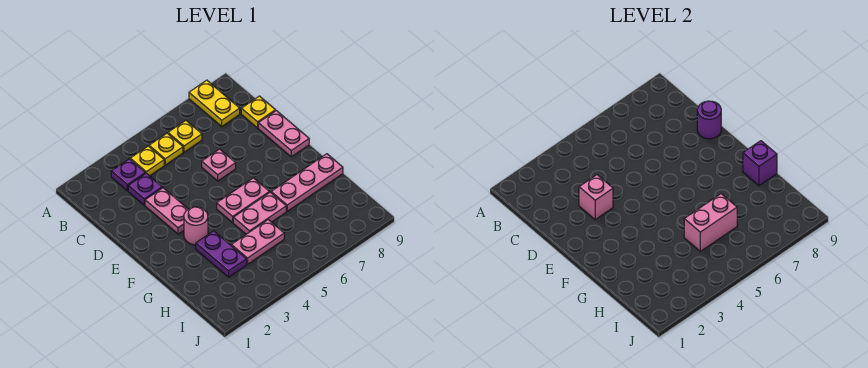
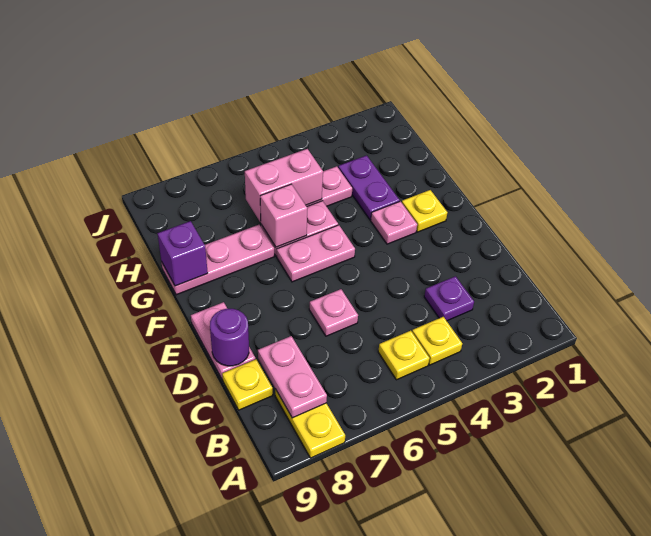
purple 1x1 plate [111,159,145,191] -> none
yellow 1x1 plate [168,121,202,152] -> yellow 1x1 plate moved to [402,190,447,232]
pink 1x2 plate [145,188,188,234] -> pink 1x2 plate moved to [258,336,327,418]
pink 1x1 brick [579,175,613,220] -> pink 1x1 brick moved to [260,184,307,247]
pink 1x1 round brick [184,207,208,245] -> pink 1x1 plate [371,201,417,244]

